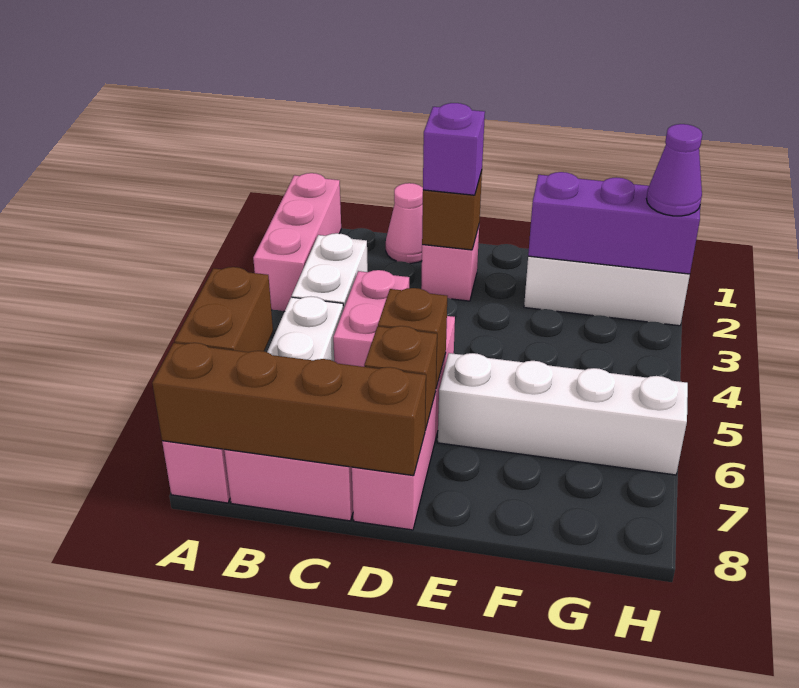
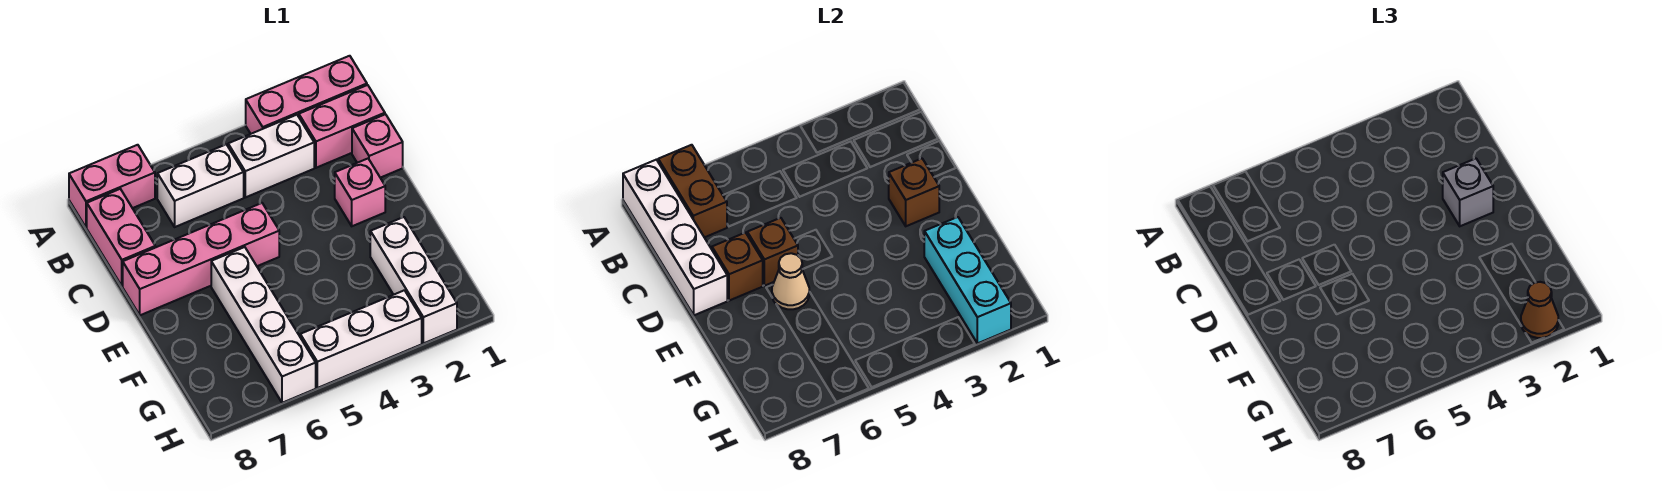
brown 1x2 brick [175,267,273,352] -> brown 1x2 brick turned to [658,145,727,237]
brown 1x4 brick [152,343,426,476] -> white 1x4 brick [623,160,727,315]
pink 1x1 cone [386,183,423,263] -> pink 1x1 brick [352,114,403,178]
pink 1x2 brick [333,270,409,367] -> pink 1x2 brick moved to [299,85,385,168]
purple 1x1 brick [423,103,485,195] -> grey 1x1 brick [1443,159,1493,226]
none -> tan 1x1 cone [772,253,809,309]
purple 1x3 brick [528,172,700,274] -> cyan 1x3 brick [924,217,1011,343]
purple 1x1 cone [646,124,702,216] -> brown 1x1 cone [1521,282,1558,338]
none -> white 1x3 brick [300,290,422,388]

